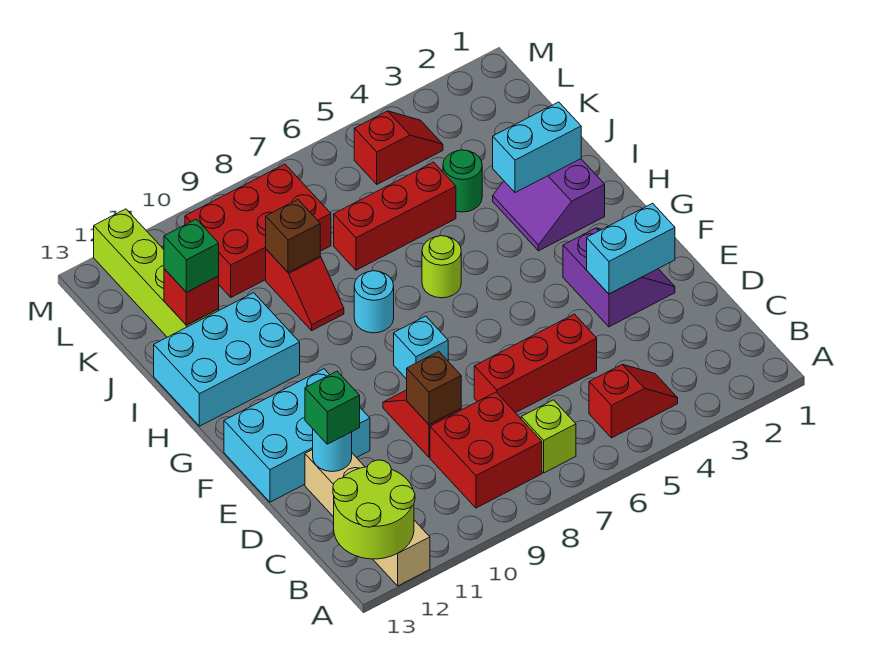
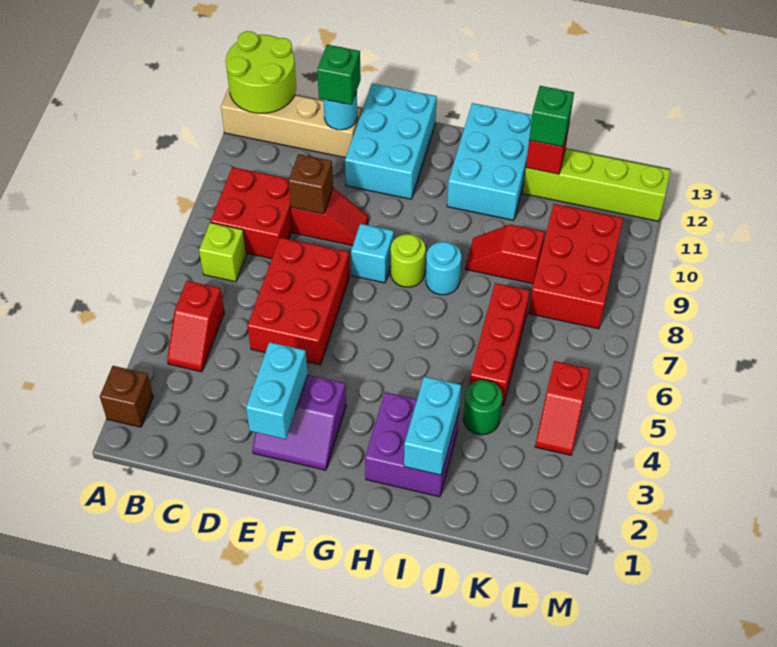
red 1x3 brick [474,314,597,413] -> red 2x3 brick [247,237,350,365]
purple 2x2 slope [493,159,605,251] -> purple 2x2 brick [365,392,459,497]
lime 1x1 round brick [422,236,461,298] -> lime 1x1 round brick moved to [391,234,426,287]
brown 1x1 brick [266,200,320,272] -> brown 1x1 brick moved to [100,366,153,427]

